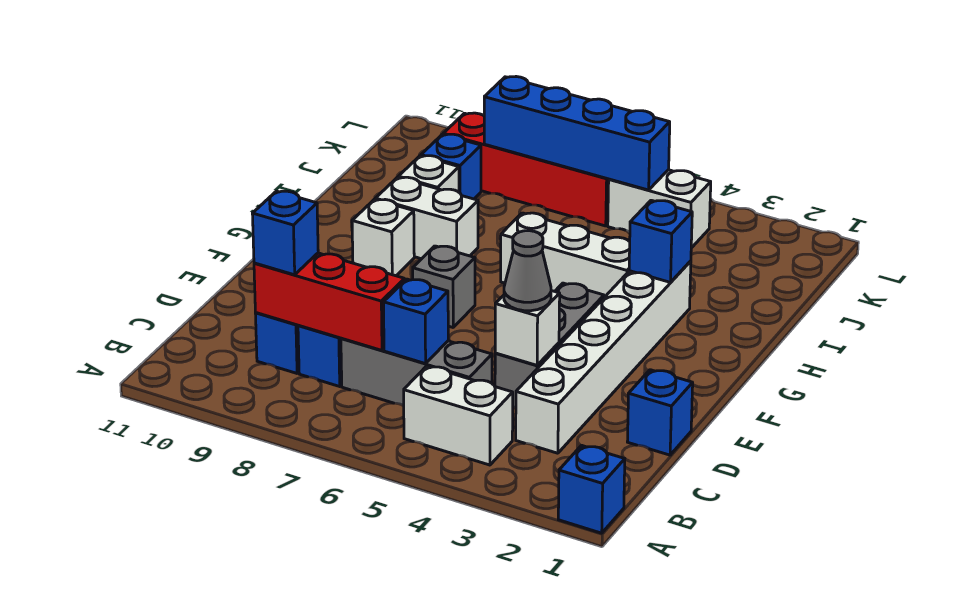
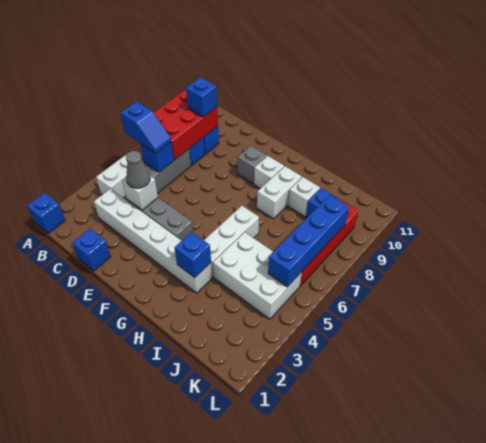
none -> blue 1x2 slope [121,102,171,153]
red 1x3 brick [254,253,404,350] -> red 2x3 brick [154,89,218,160]
grey 1x1 brick [413,246,475,327] -> grey 1x1 brick moved to [238,146,267,184]
white 1x2 brick [608,170,711,248] -> white 2x3 brick [213,232,302,319]

